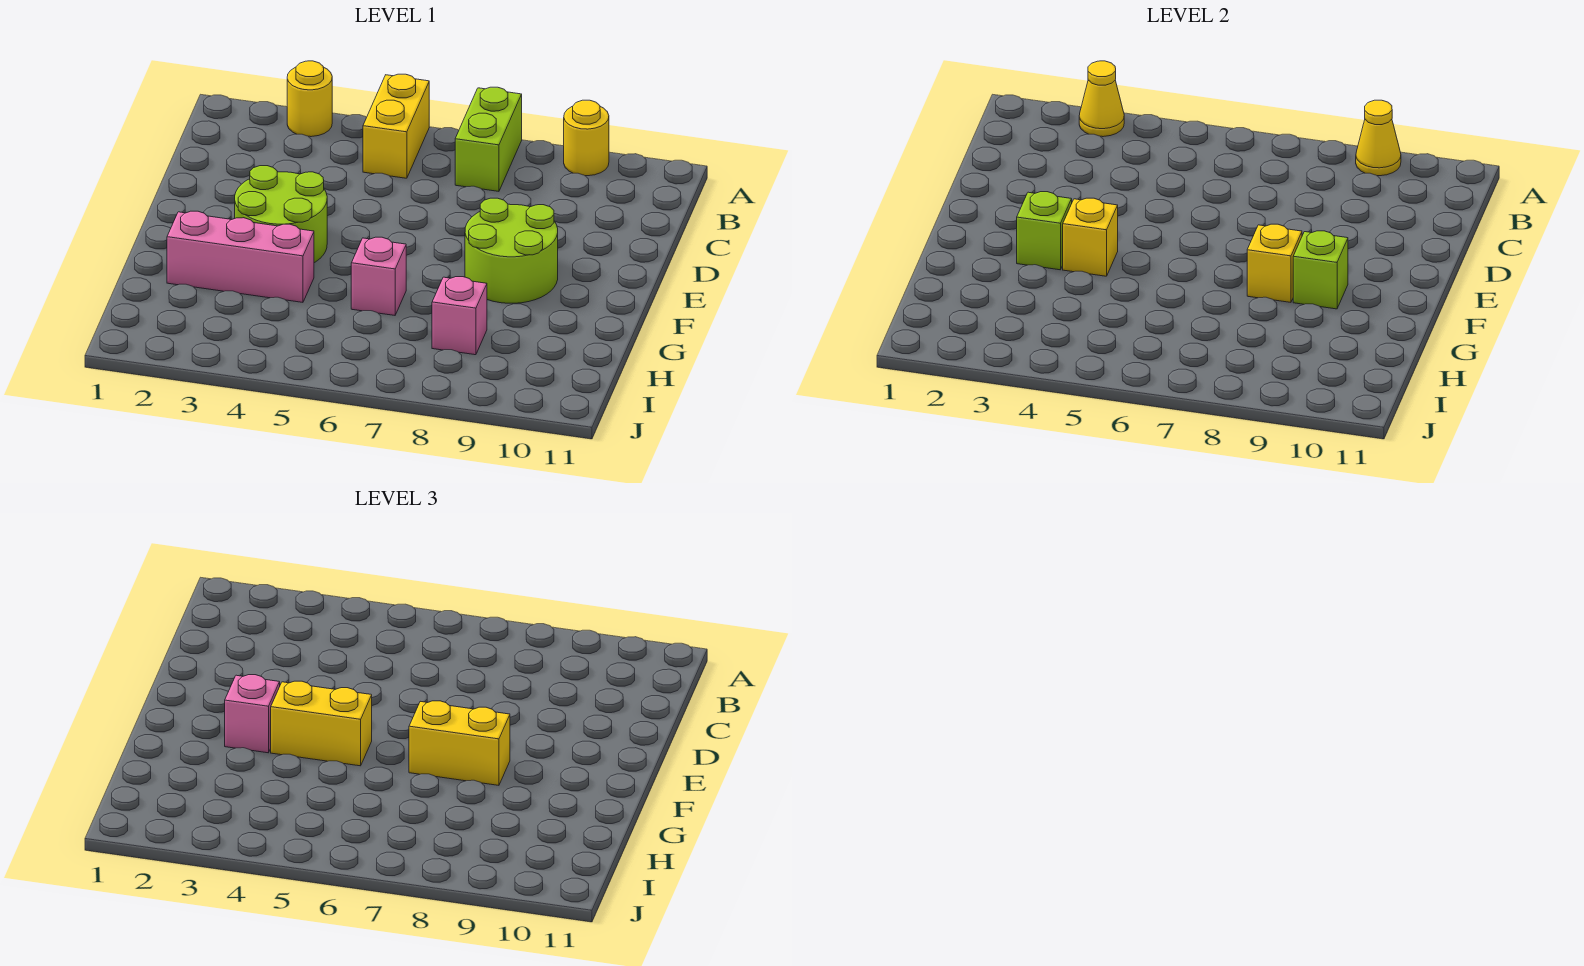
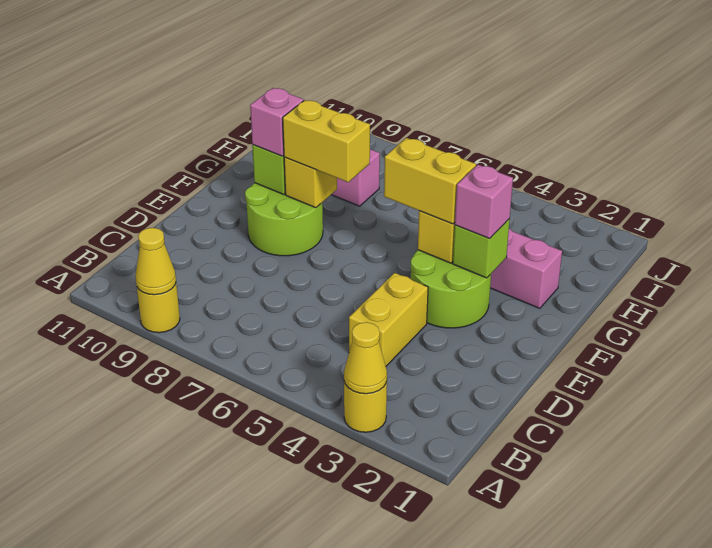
yellow 1x2 brick [363,74,429,178] -> yellow 1x2 brick moved to [349,273,428,366]
lime 1x2 brick [455,87,522,191] -> none
pink 1x1 brick [351,237,406,315] -> pink 1x1 brick moved to [250,88,304,156]

